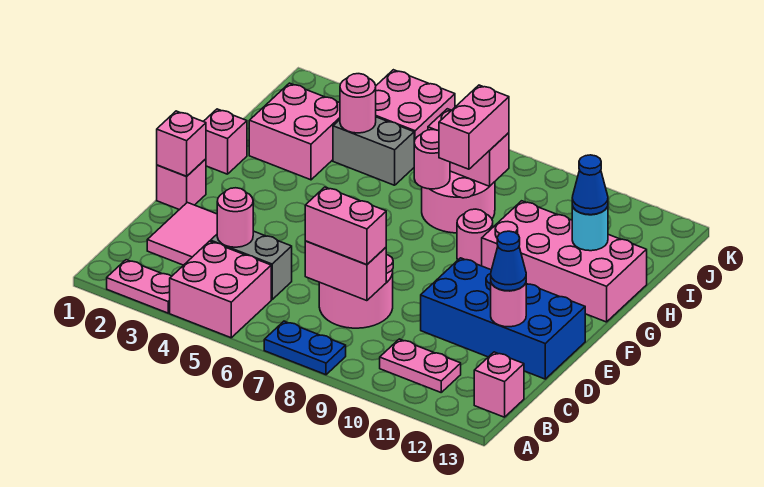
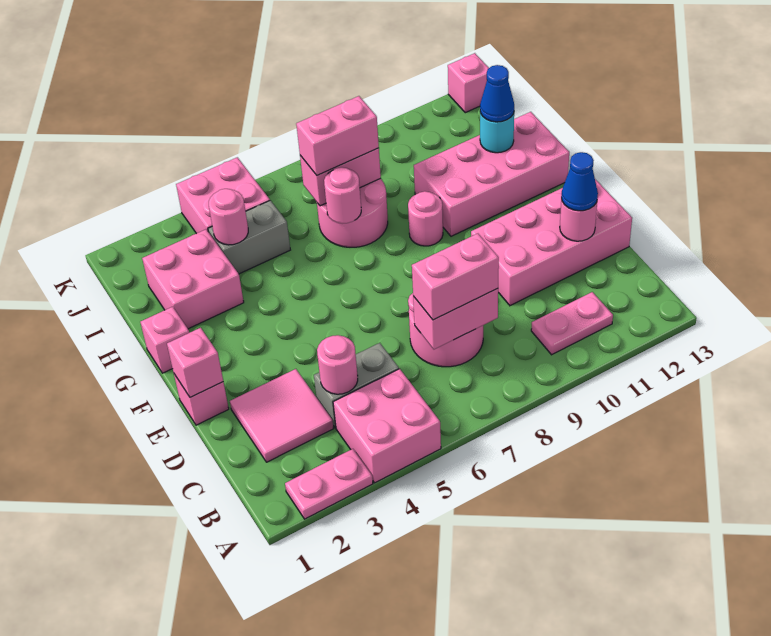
blue 1x2 plate [264,321,346,375] -> none
pink 1x1 brick [474,352,524,417] -> pink 1x1 brick moved to [448,53,489,113]
blue 2x4 brick [421,258,585,379] -> pink 2x4 brick [471,179,632,306]
pink 1x2 brick [439,85,509,169] -> pink 1x2 brick turned to [296,96,379,175]

